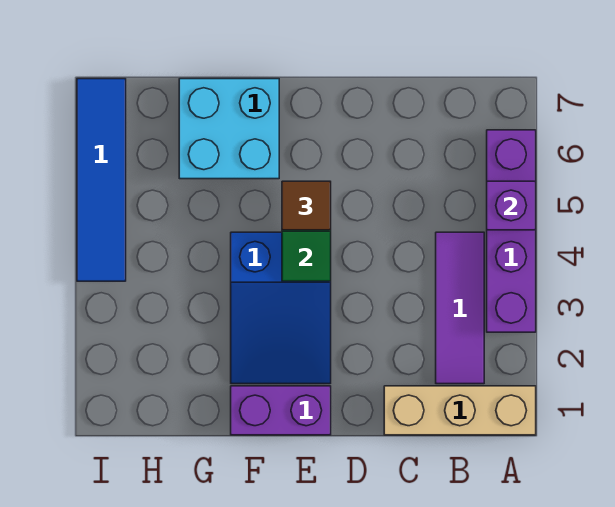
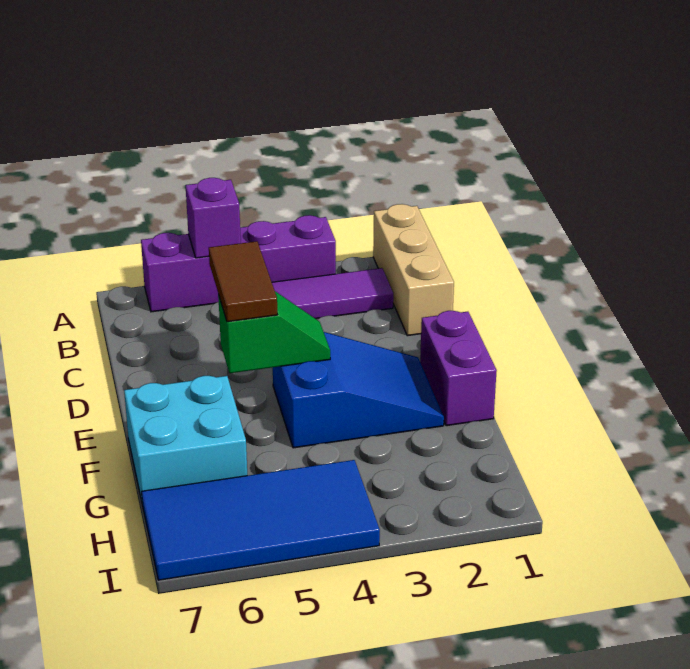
brown 1x1 tile [282,181,331,230] -> brown 1x2 tile [209,241,277,322]
blue 1x4 tile [77,79,126,281] -> blue 2x4 tile [142,460,380,580]

